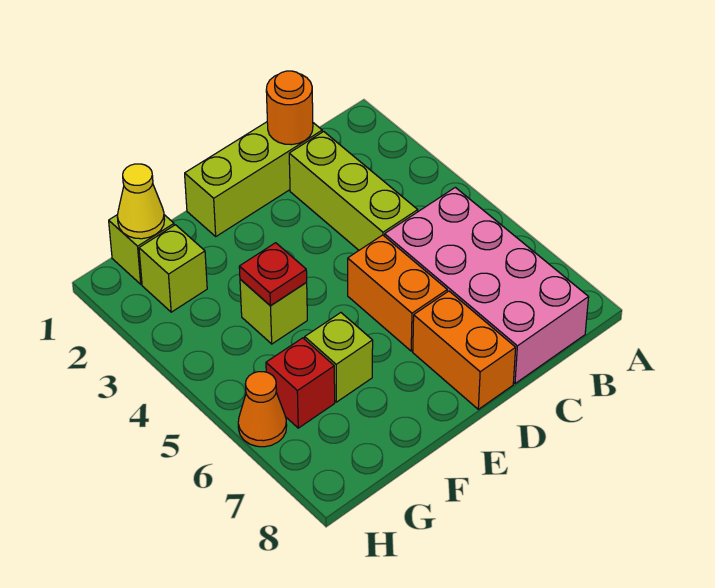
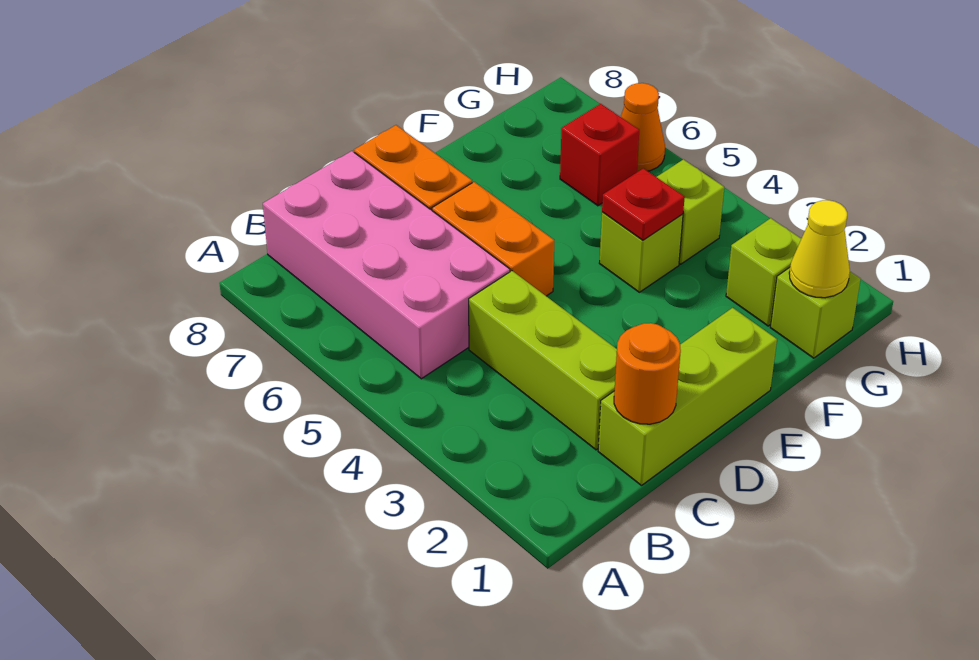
lime 1x1 brick [305,313,373,402] -> lime 1x1 brick moved to [657,159,724,264]

